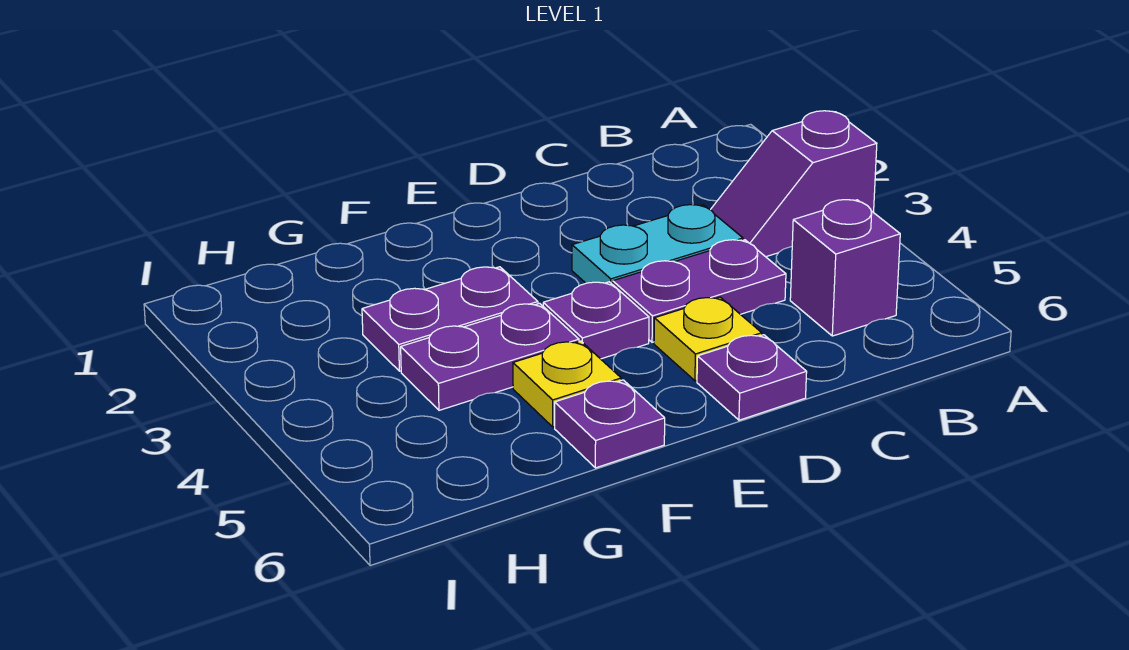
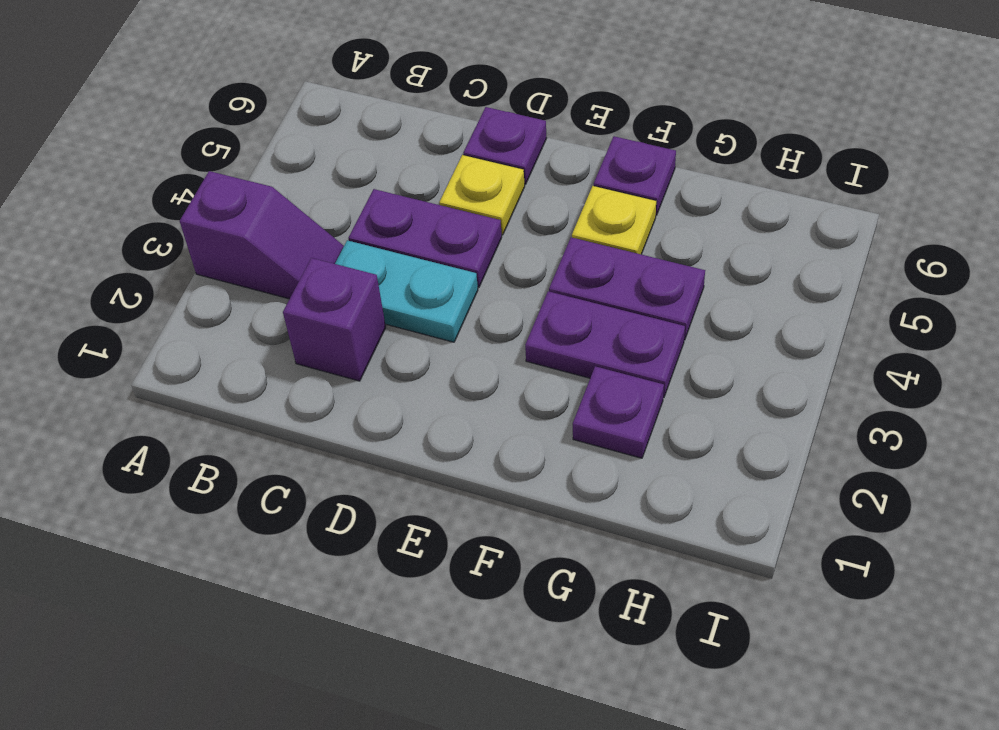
purple 1x1 brick [790,200,900,336] -> purple 1x1 brick moved to [283,258,386,381]
purple 1x1 plate [543,282,649,359] -> purple 1x1 plate moved to [573,366,664,458]

